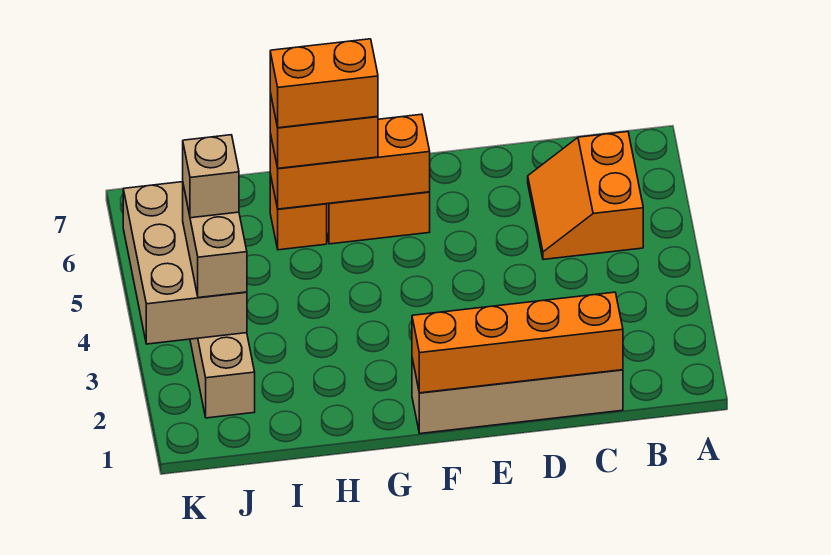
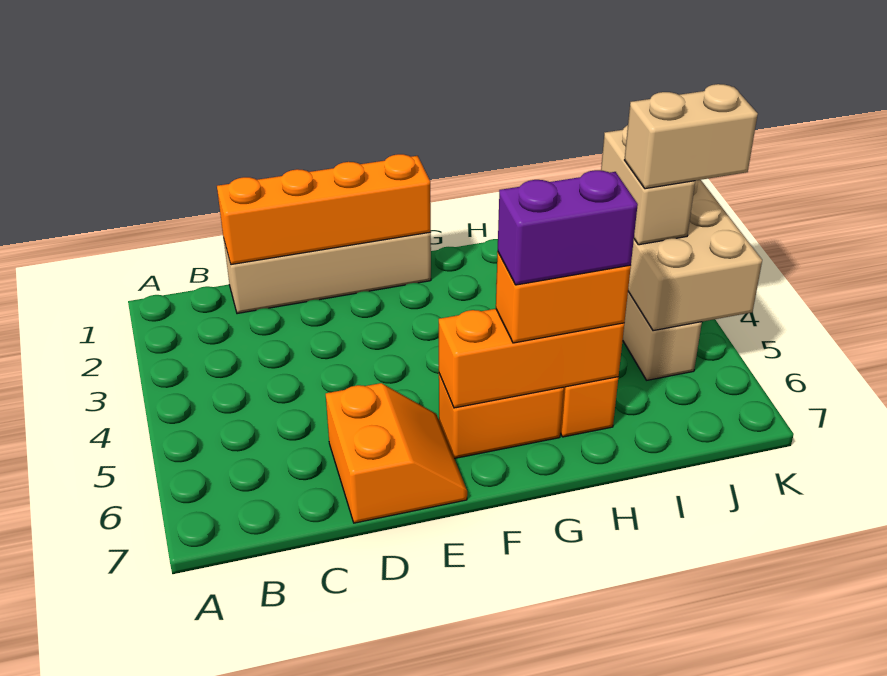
orange 2x2 slope [528,132,643,260] -> orange 2x2 slope moved to [326,383,467,523]
orange 1x2 brick [270,39,378,128] -> purple 1x2 brick [498,170,638,285]
tan 1x1 brick [183,135,239,218] -> tan 1x2 brick [625,84,758,189]

